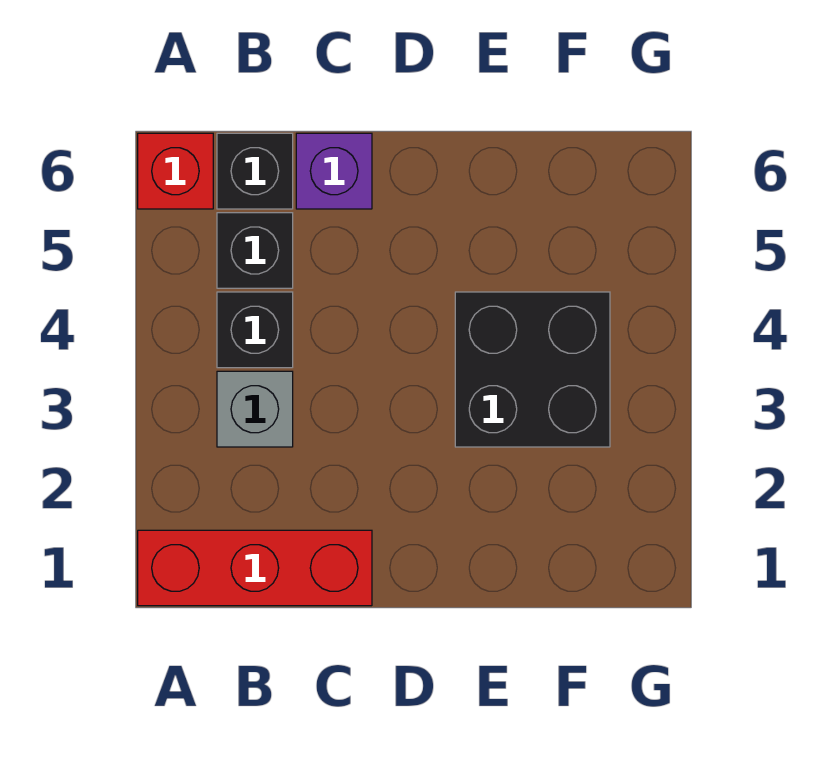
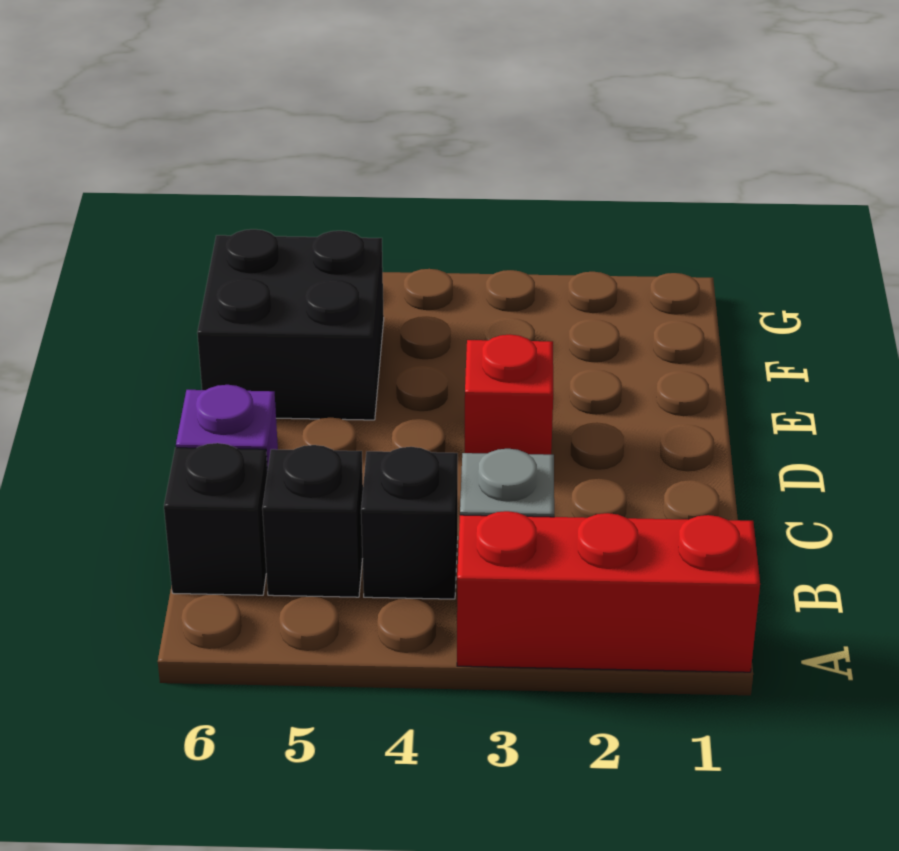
red 1x3 brick [138,530,372,606] -> red 1x3 brick turned to [457,511,760,672]
red 1x1 brick [138,133,213,209] -> red 1x1 brick moved to [465,335,553,455]
black 2x2 brick [455,292,610,447] -> black 2x2 brick moved to [197,229,384,420]

